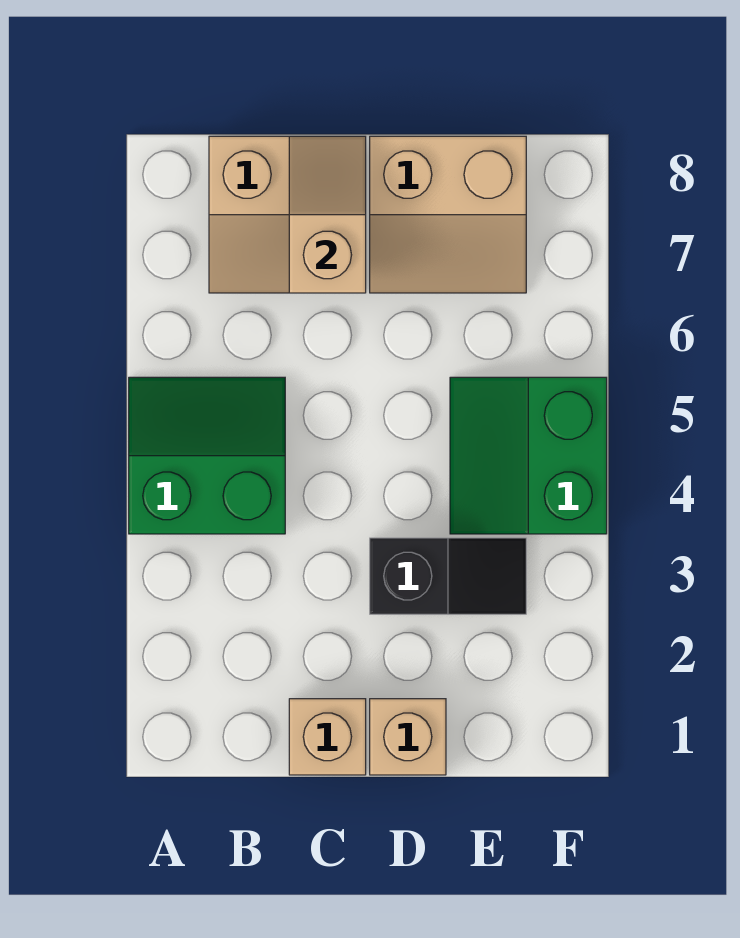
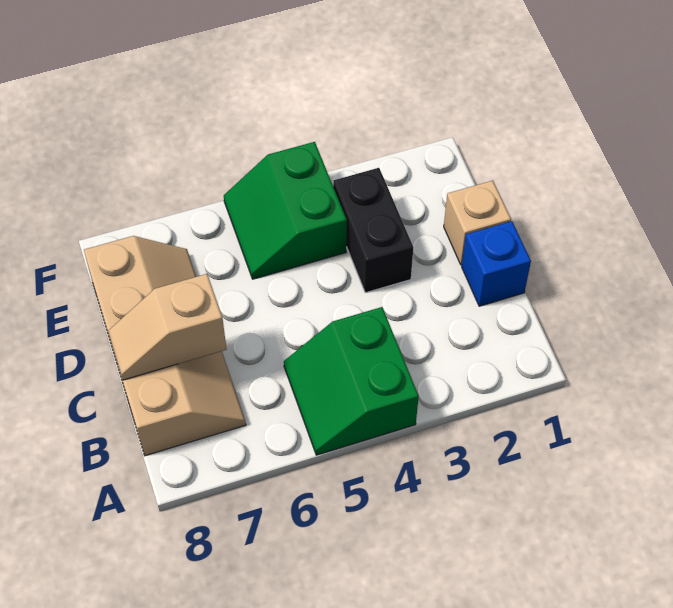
tan 1x1 brick [289,699,366,775] -> blue 1x1 brick [462,221,531,306]
black 1x2 slope [370,538,526,614] -> black 1x2 brick [333,168,413,293]
green 2x2 slope [450,377,607,534] -> green 2x2 slope turned to [224,142,347,279]

